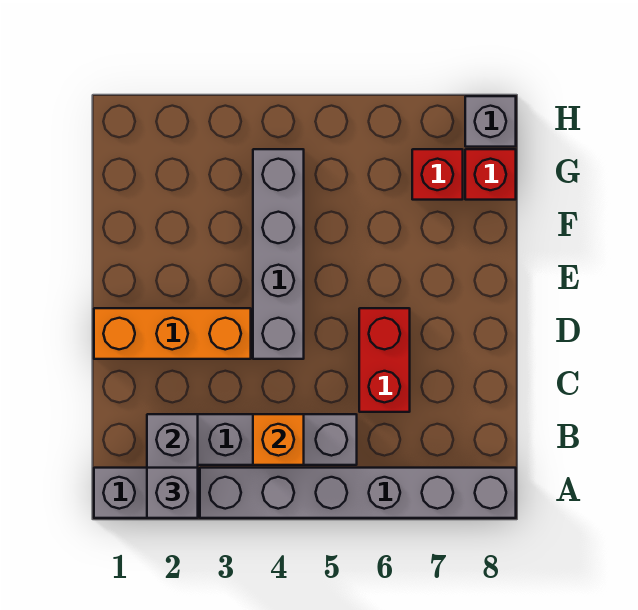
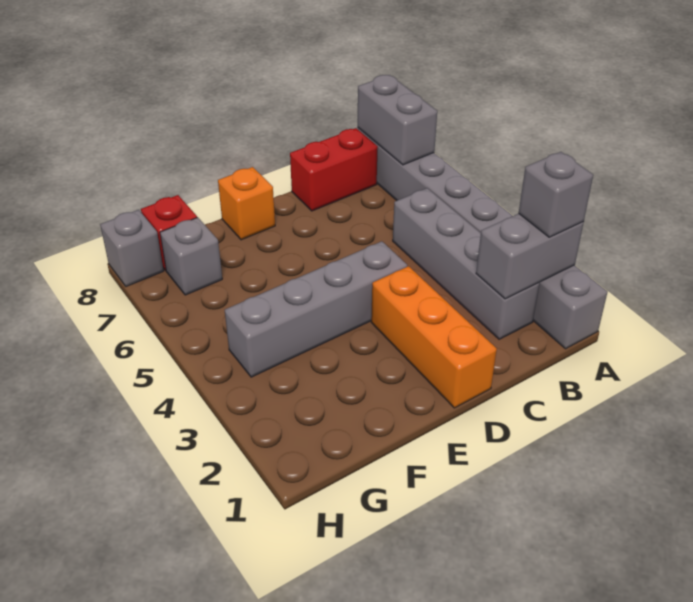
none -> grey 1x2 brick [358,75,437,165]
orange 1x1 brick [253,414,304,465] -> orange 1x1 brick moved to [218,167,275,240]
red 1x2 brick [359,308,410,412] -> red 1x2 brick moved to [290,128,378,211]
red 1x1 brick [412,149,463,200] -> grey 1x1 brick [160,217,222,295]

